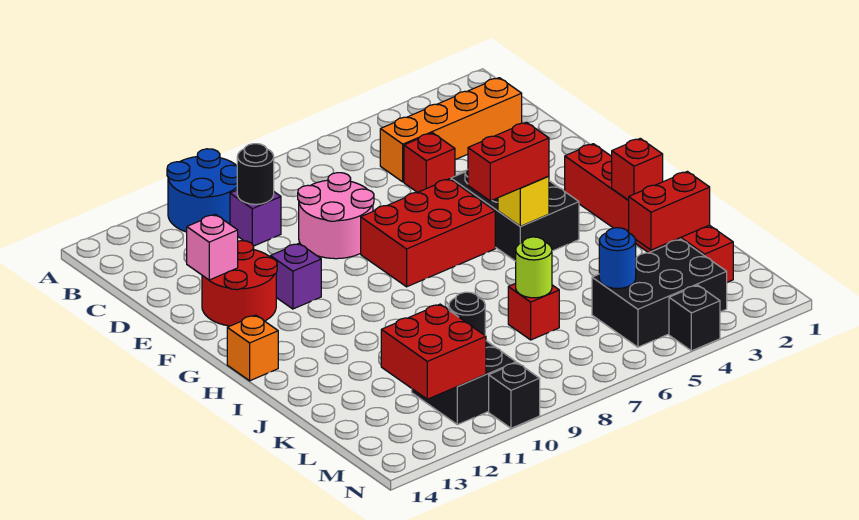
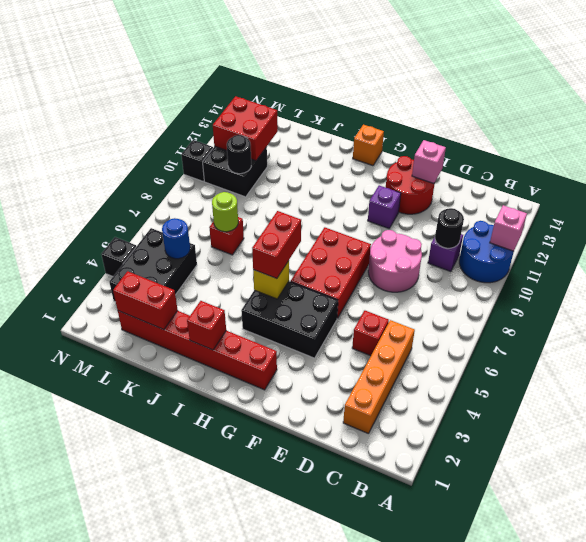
none -> pink 1x1 brick [490,205,527,251]
red 1x2 brick [628,171,710,250] -> red 1x2 brick turned to [113,271,178,330]

